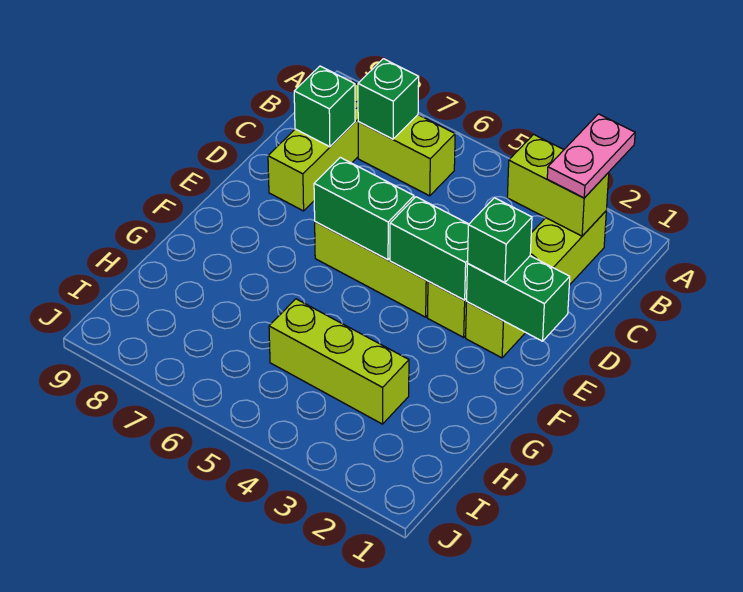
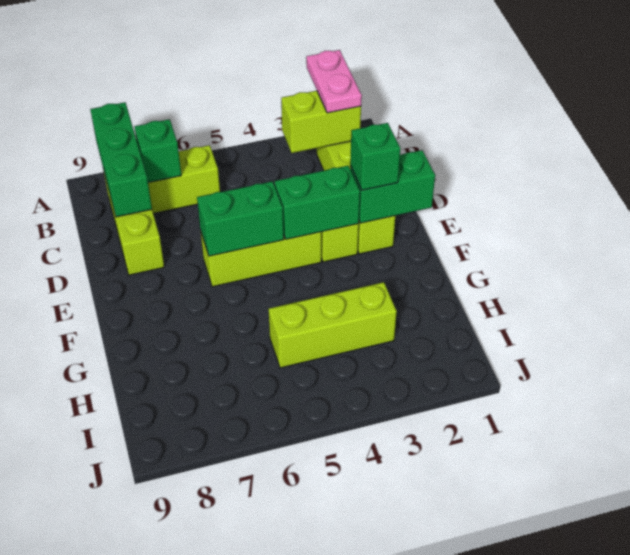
green 1x1 brick [294,66,355,147] -> green 1x3 brick [90,102,152,217]

